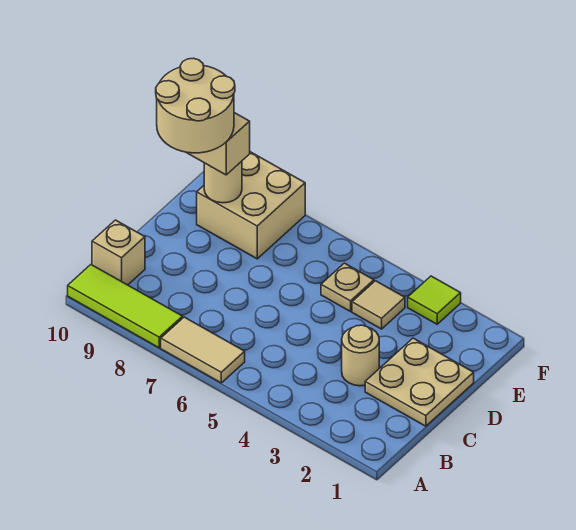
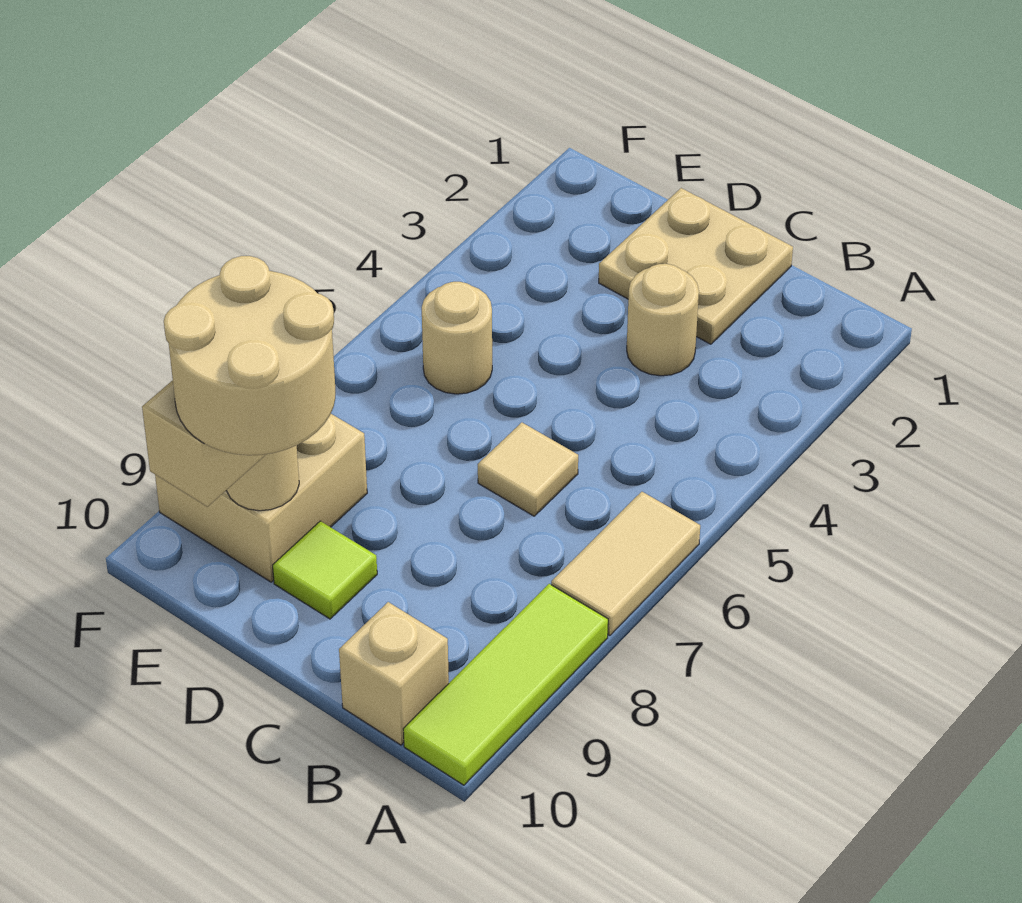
tan 1x1 tile [352,281,405,329] -> tan 1x1 tile moved to [478,423,578,516]
tan 1x1 plate [321,263,374,311] -> tan 1x1 round brick [422,282,492,394]
lime 1x1 tile [408,276,461,324] -> lime 1x1 tile moved to [273,521,377,619]

